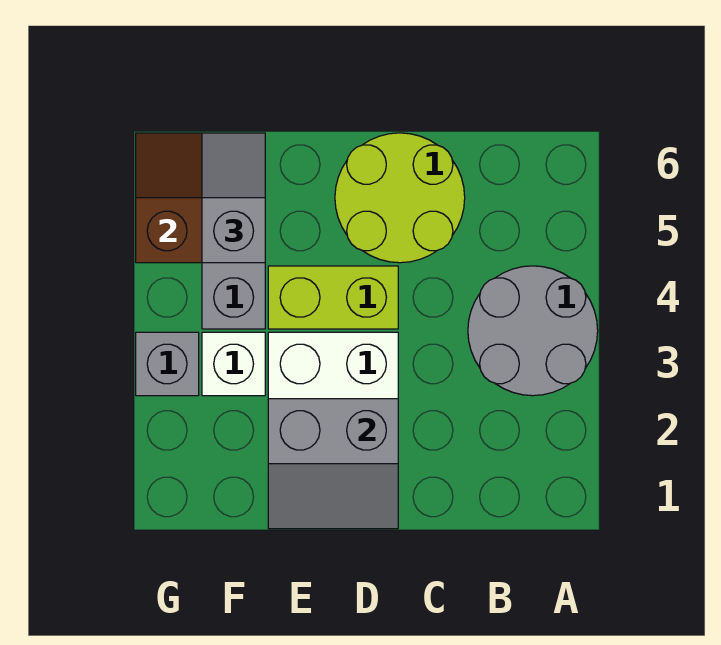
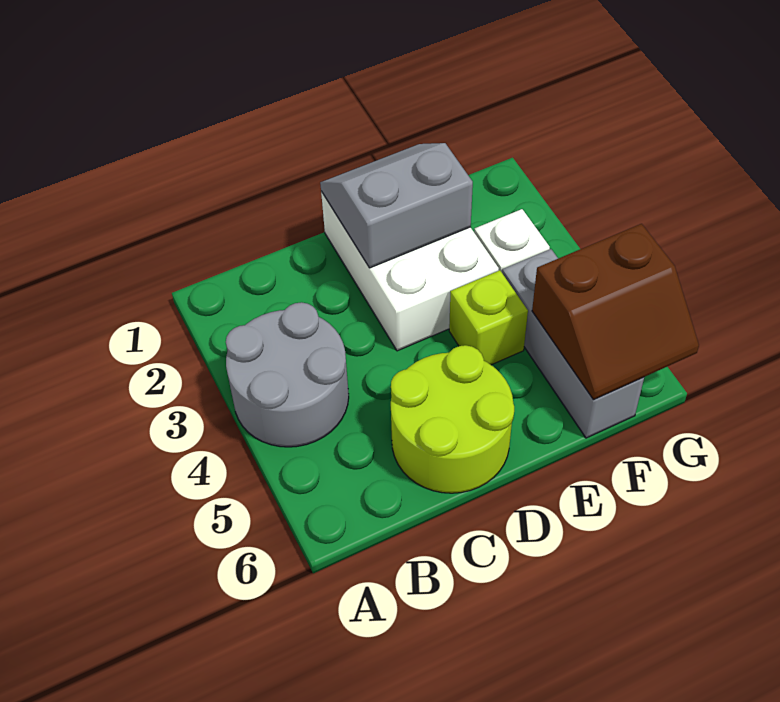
lime 1x2 brick [268,266,398,329] -> lime 1x1 brick [449,270,528,365]
grey 1x2 slope [202,133,265,263] -> none
grey 1x1 brick [136,332,199,396] -> none

